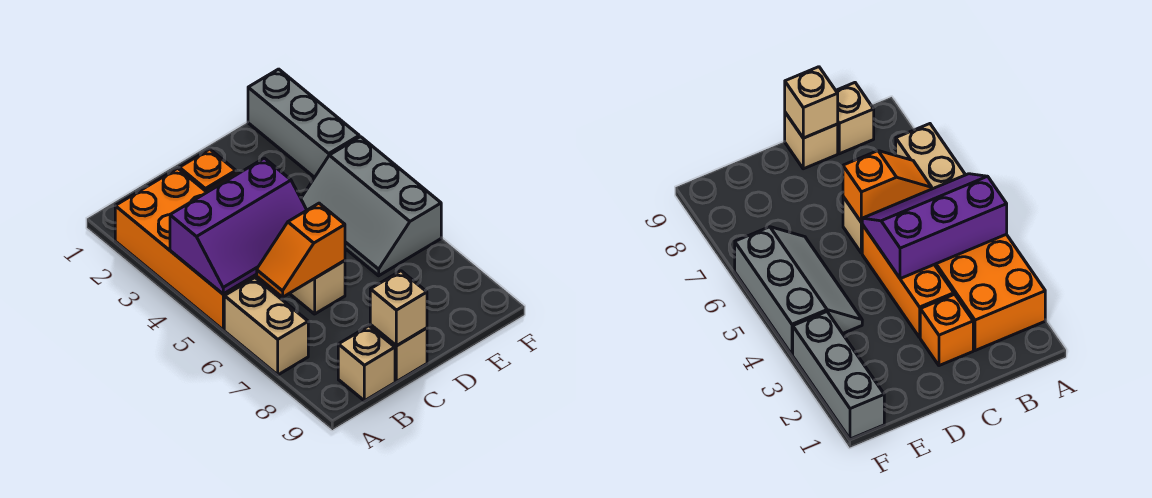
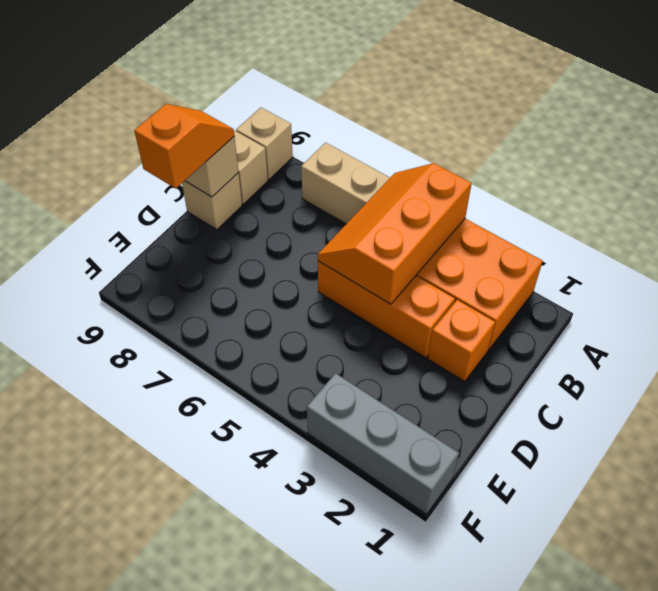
purple 2x3 slope [170,158,307,294] -> orange 2x3 slope [318,163,472,304]
orange 1x2 slope [256,203,345,297] -> orange 1x2 slope moved to [134,104,234,189]
tan 1x1 brick [289,261,345,314] -> tan 1x1 brick moved to [236,108,293,180]
grey 2x3 slope [301,137,441,276] -> none

